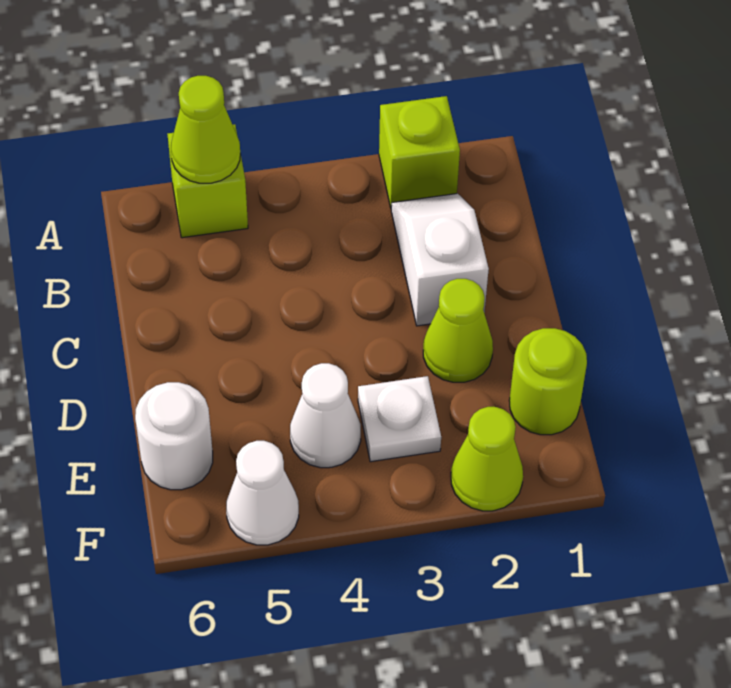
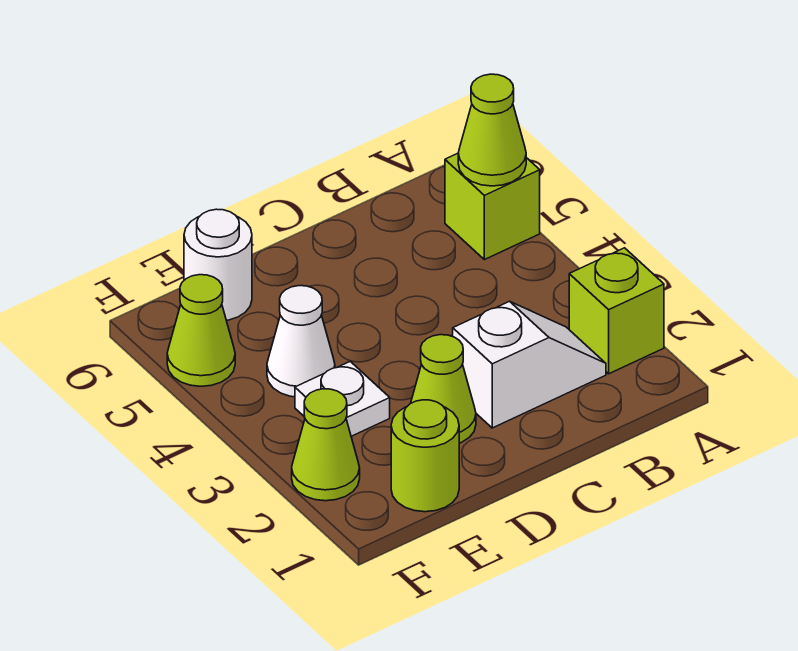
white 1x1 cone [226,441,299,545] -> lime 1x1 cone [167,275,235,386]

